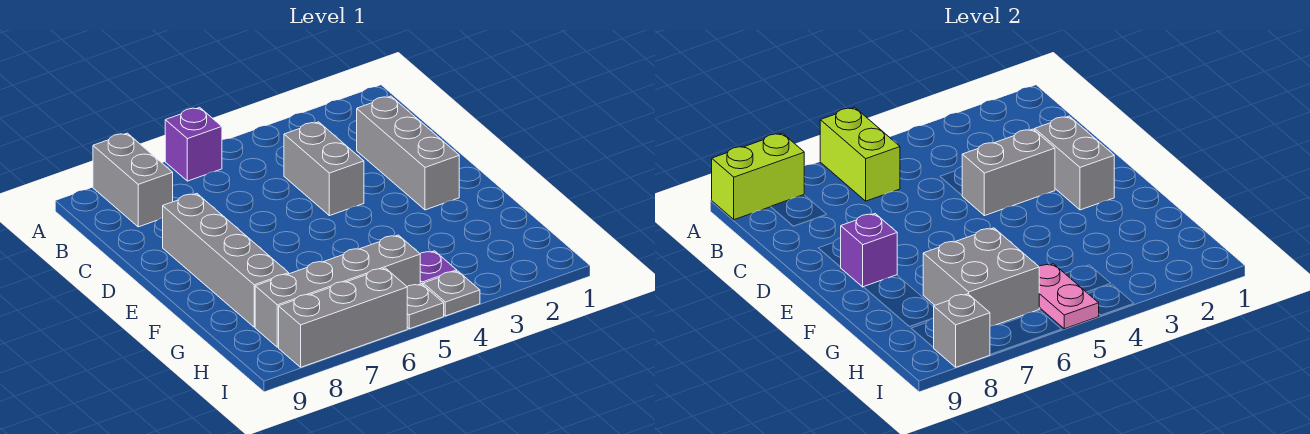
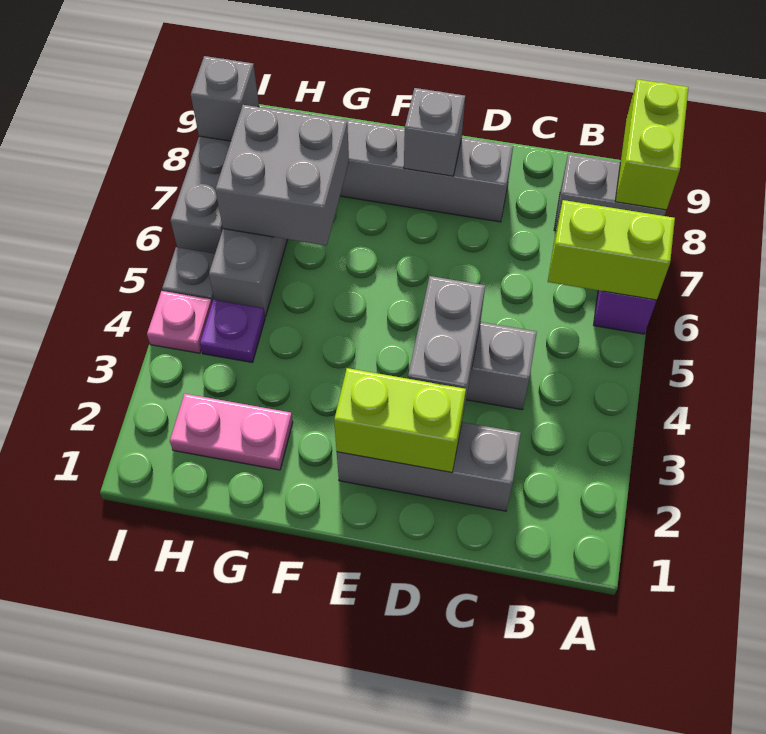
grey 1x2 brick [1035,116,1114,210] -> lime 1x2 brick [334,368,466,472]
purple 1x1 brick [841,214,897,287] -> grey 1x1 brick [404,88,465,176]
pink 1x2 plate [1039,264,1099,329] -> pink 1x2 plate moved to [170,394,293,470]
grey 1x1 plate [423,271,480,316] -> pink 1x1 plate [147,291,212,353]

